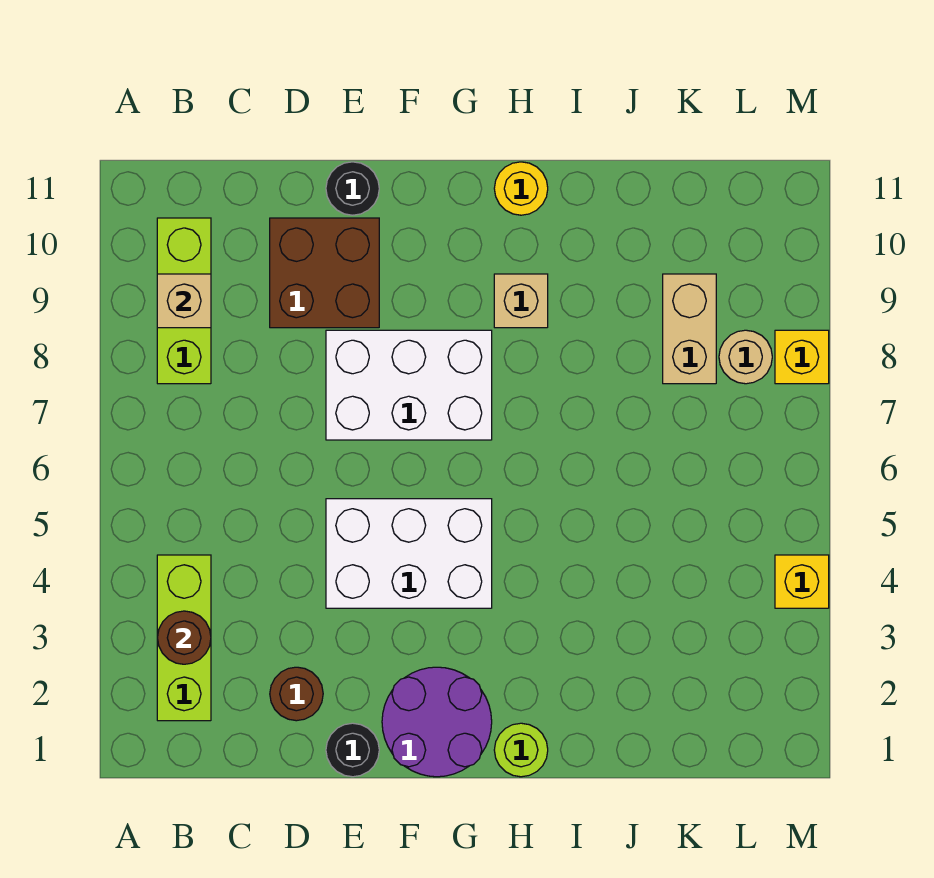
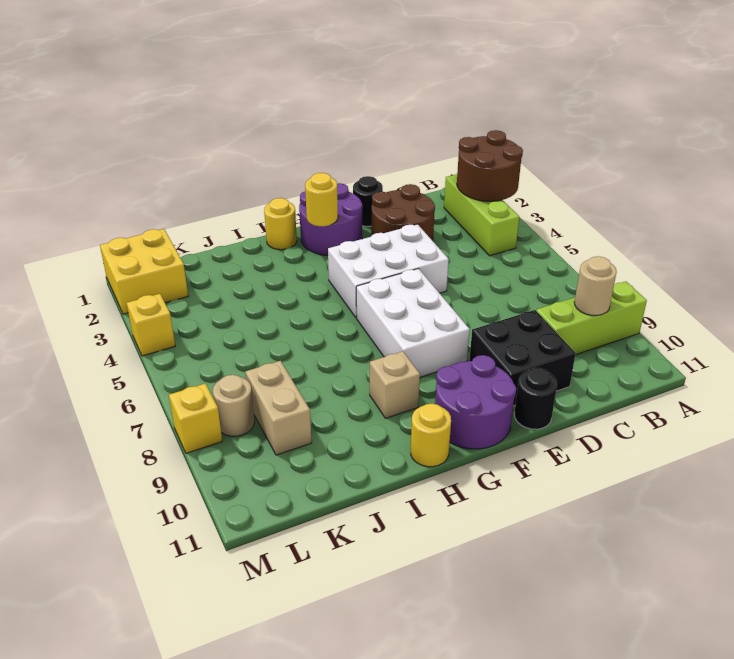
brown 1x1 round brick [157,611,211,664] -> brown 2x2 round brick [457,130,523,201]
lime 1x3 brick [157,218,211,384] -> lime 1x3 brick turned to [536,281,647,355]
tan 1x1 brick [157,274,211,328] -> tan 1x1 round brick [574,256,617,315]
brown 1x1 round brick [270,667,323,721] -> brown 2x2 round brick [371,184,435,241]
brown 2x2 brick [270,218,379,328] -> black 2x2 brick [469,310,576,406]
white 2x3 brick [326,330,492,440] -> white 2x3 brick turned to [356,269,470,377]
none -> purple 2x2 round brick [435,355,516,449]
none -> yellow 1x1 round brick [305,173,338,226]
lime 1x1 round brick [494,723,548,777] -> yellow 1x1 round brick [264,198,297,250]
none -> yellow 2x2 brick [100,229,188,314]

